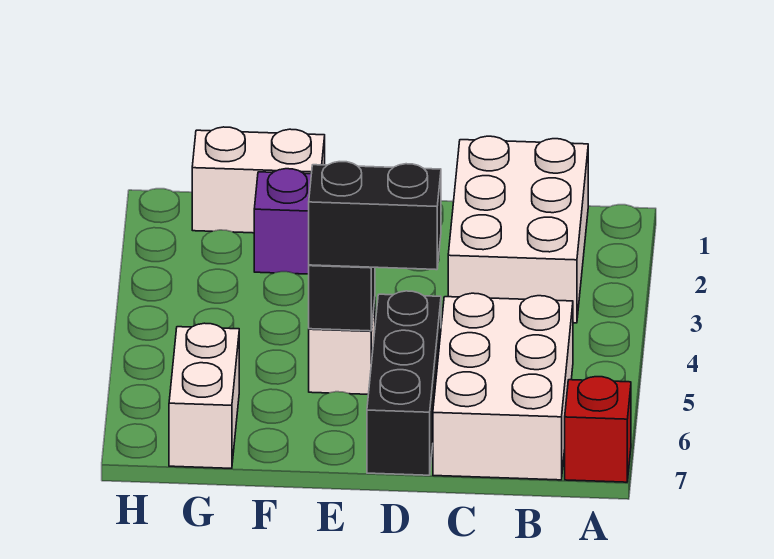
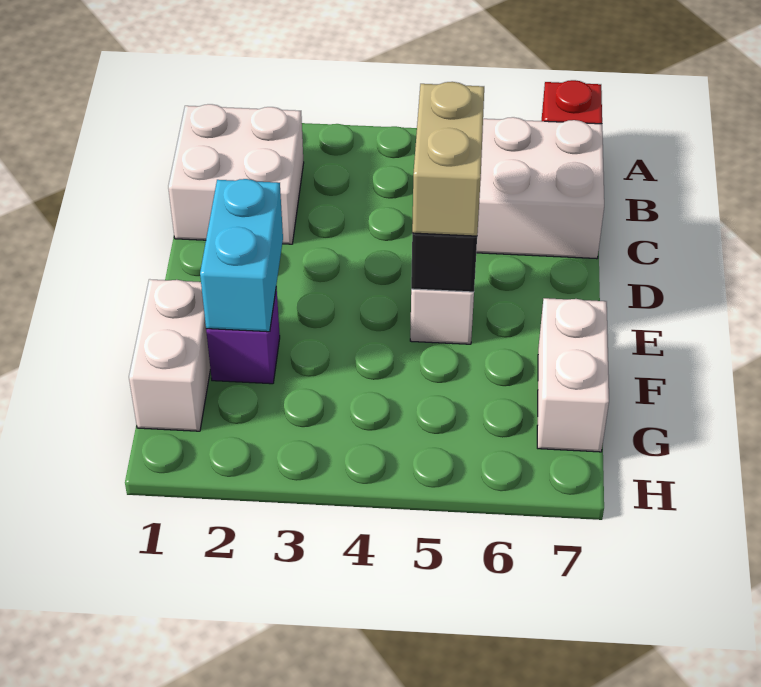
white 2x3 brick [448,136,588,323] -> white 2x2 brick [168,104,304,244]
black 1x3 brick [367,291,441,475] -> none
black 1x2 brick [309,162,441,270] -> tan 1x2 brick [412,82,484,236]
none -> cyan 1x2 brick [200,179,283,332]
white 1x2 brick [169,323,239,468] -> white 1x2 brick turned to [537,298,609,452]

